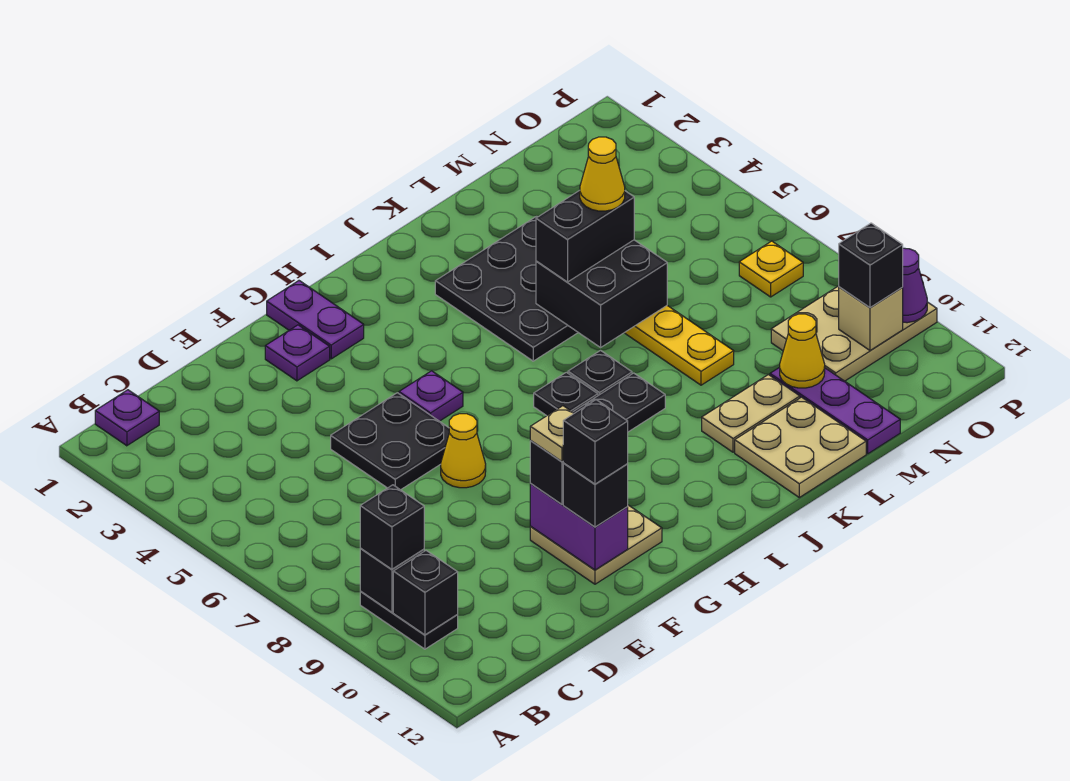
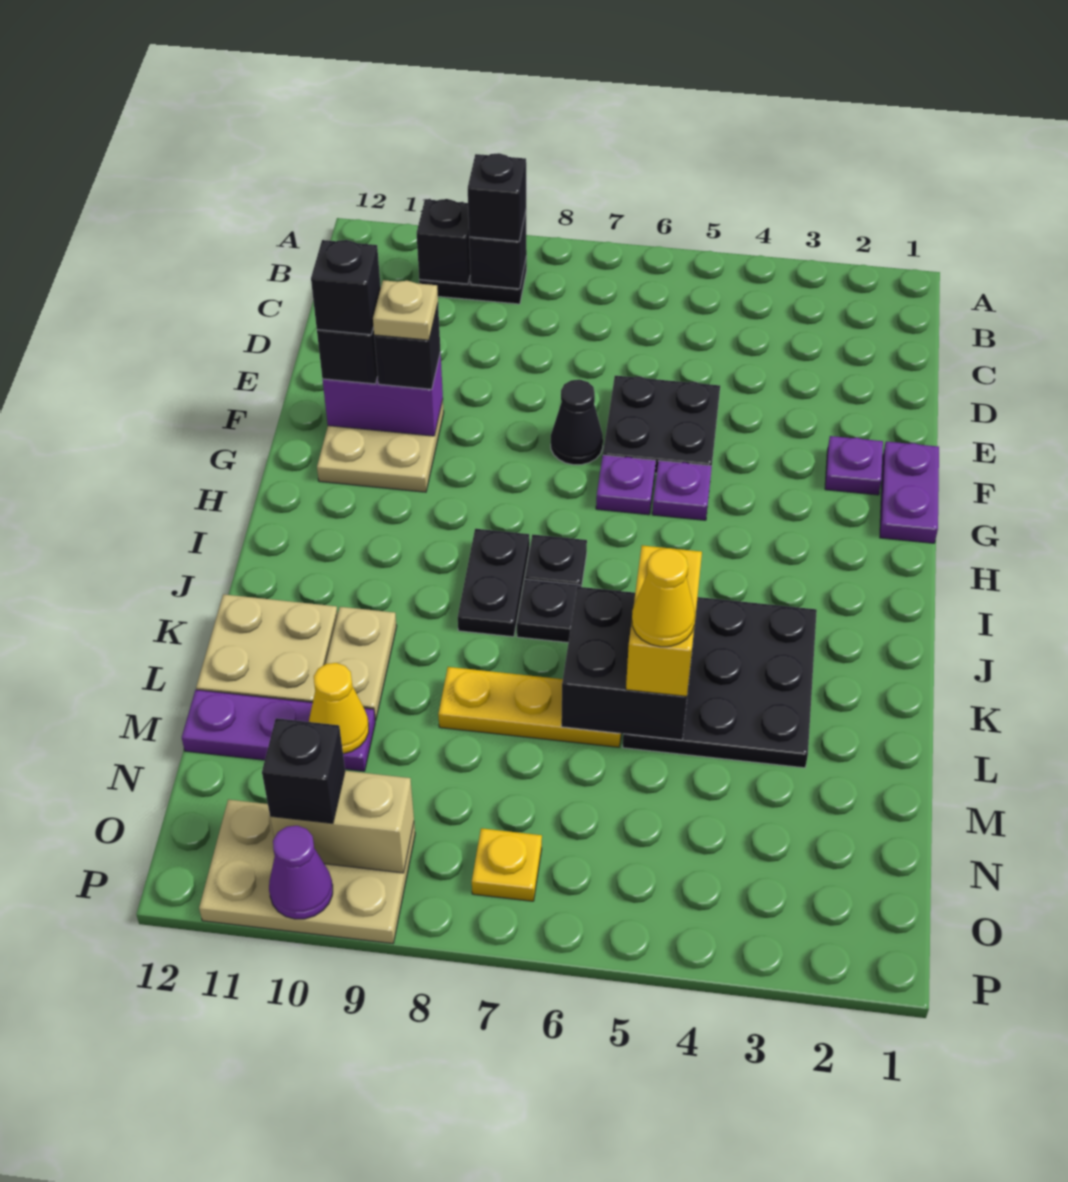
purple 1x1 plate [95,390,159,446] -> purple 1x1 plate moved to [596,455,656,515]
yellow 1x1 cone [441,414,486,488] -> black 1x1 cone [551,380,603,465]
purple 1x2 plate [267,281,364,359] -> purple 1x2 plate turned to [880,441,939,543]
black 1x2 brick [536,190,634,282] -> yellow 1x2 brick [626,545,702,696]
tan 2x3 plate [771,286,937,381] -> tan 2x3 plate turned to [199,799,415,944]
tan 1x1 brick [839,287,903,350] -> tan 1x2 brick [270,771,414,873]

